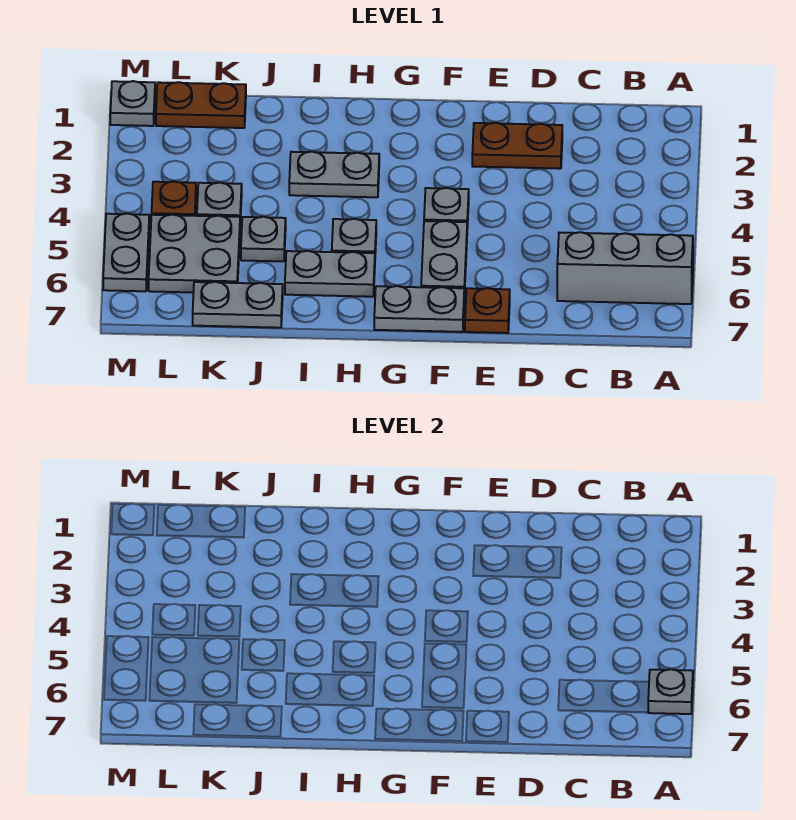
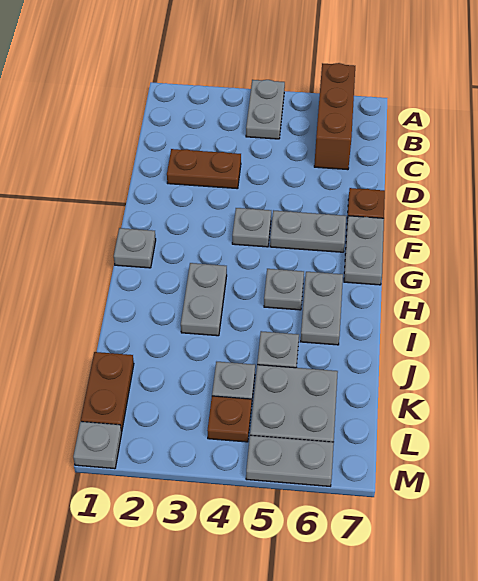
grey 1x3 brick [557,232,693,304] -> brown 1x3 brick [314,63,355,170]
grey 1x1 plate [648,669,693,714] -> grey 1x1 plate moved to [114,228,156,268]
brown 1x2 plate [472,123,562,169] -> brown 1x2 plate turned to [167,149,241,189]
grey 1x2 plate [193,282,283,328] -> grey 1x2 plate moved to [246,80,285,139]

